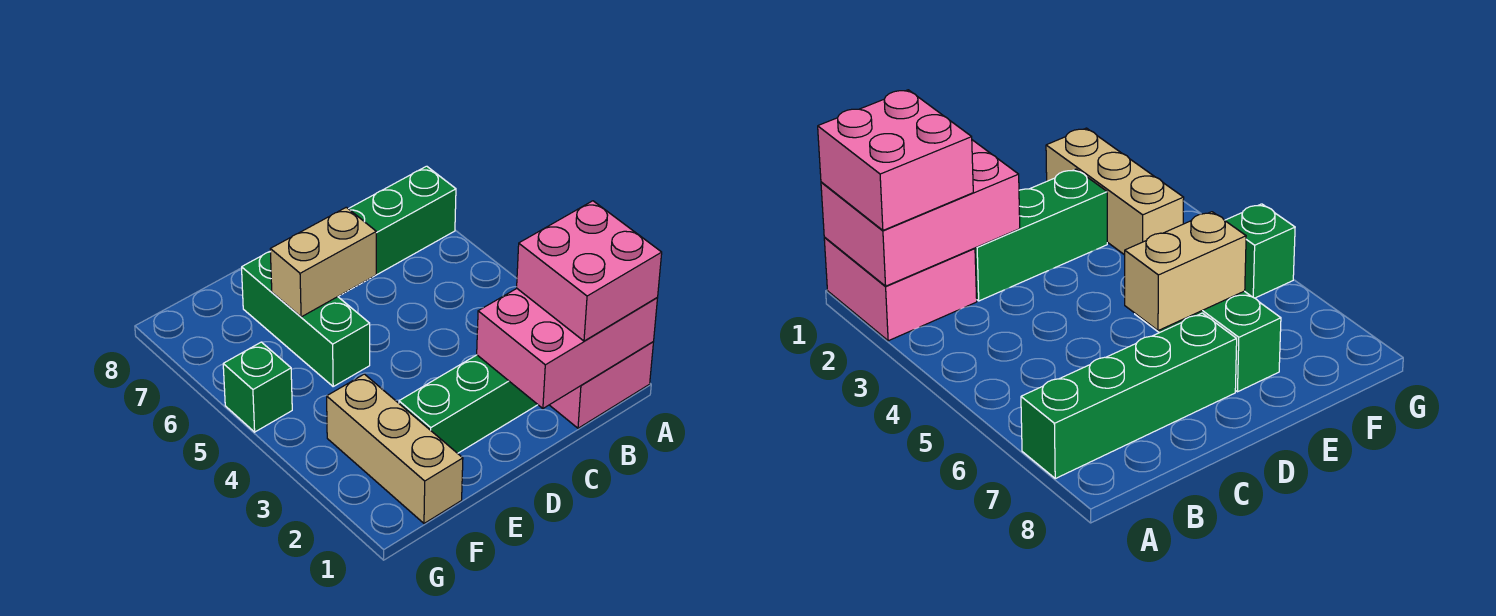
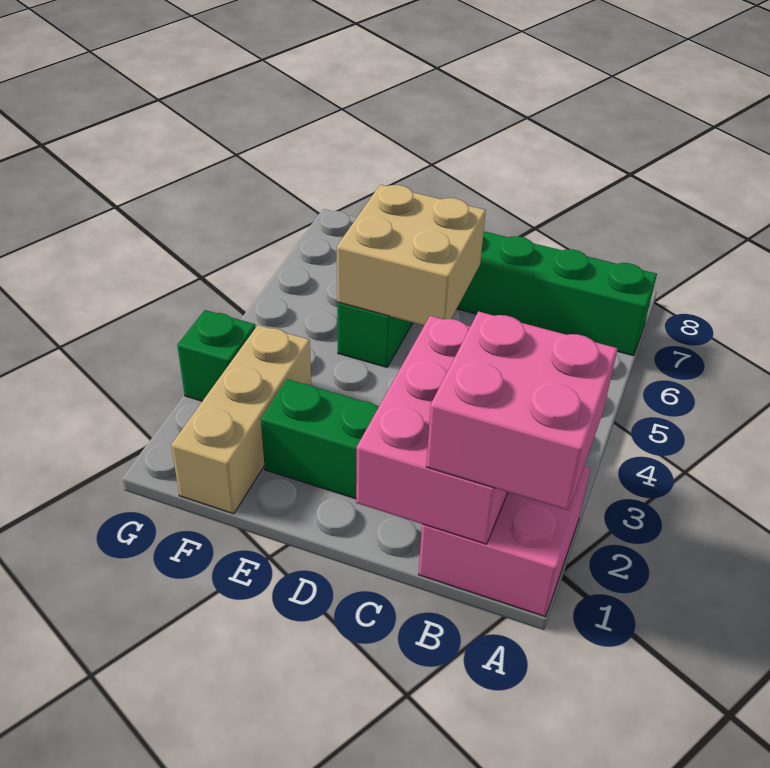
pink 2x3 brick [477,289,657,408] -> pink 2x3 brick turned to [356,316,508,544]
tan 1x2 brick [270,207,376,317] -> tan 2x2 brick [337,185,486,325]
green 1x1 brick [223,342,292,432] -> green 1x1 brick moved to [177,310,256,401]

